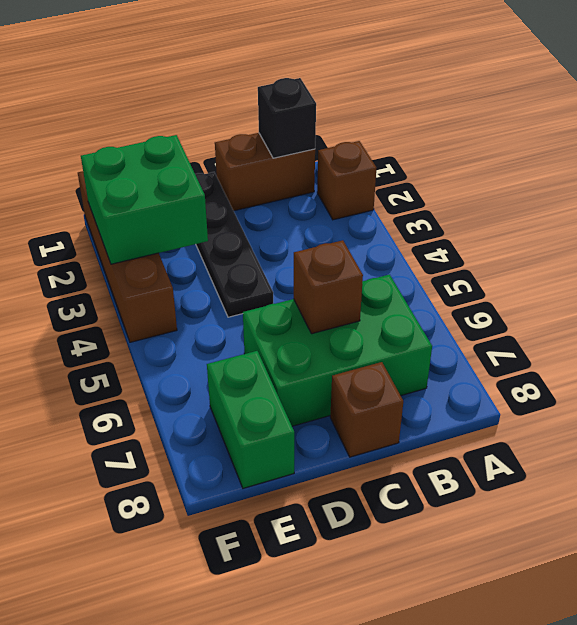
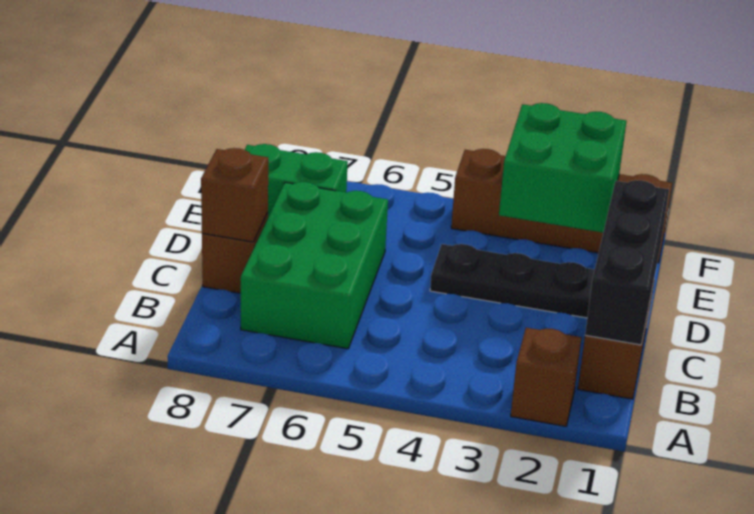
black 1x1 brick [258,78,316,158] -> black 1x3 brick [585,180,669,345]
brown 1x1 brick [294,240,363,334] -> brown 1x1 brick moved to [201,148,268,242]

